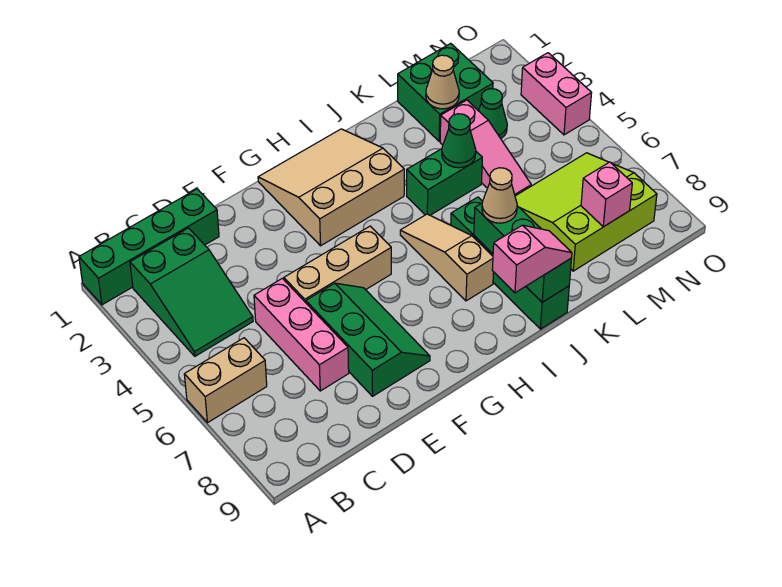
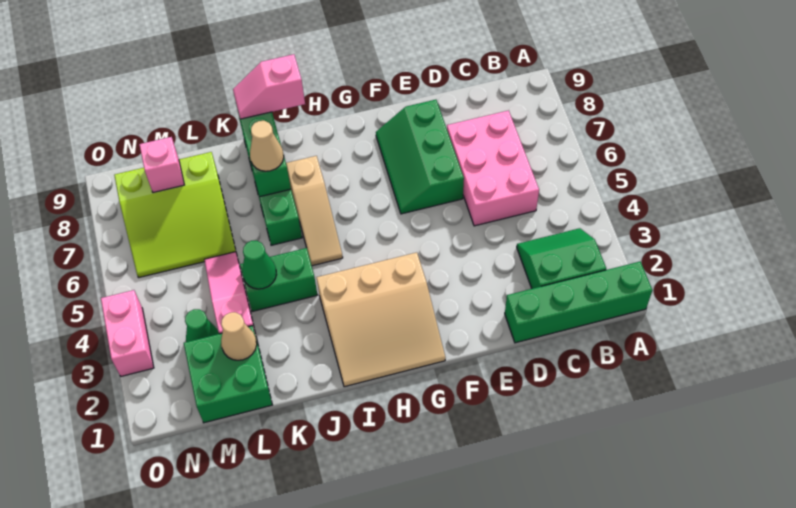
tan 1x2 brick [184,338,267,423] -> none
green 2x3 slope [130,228,253,356] -> green 2x2 slope [517,228,606,289]
pink 1x3 brick [254,278,349,391] -> pink 2x3 brick [447,110,539,226]
tan 1x3 brick [284,226,391,303] -> none

